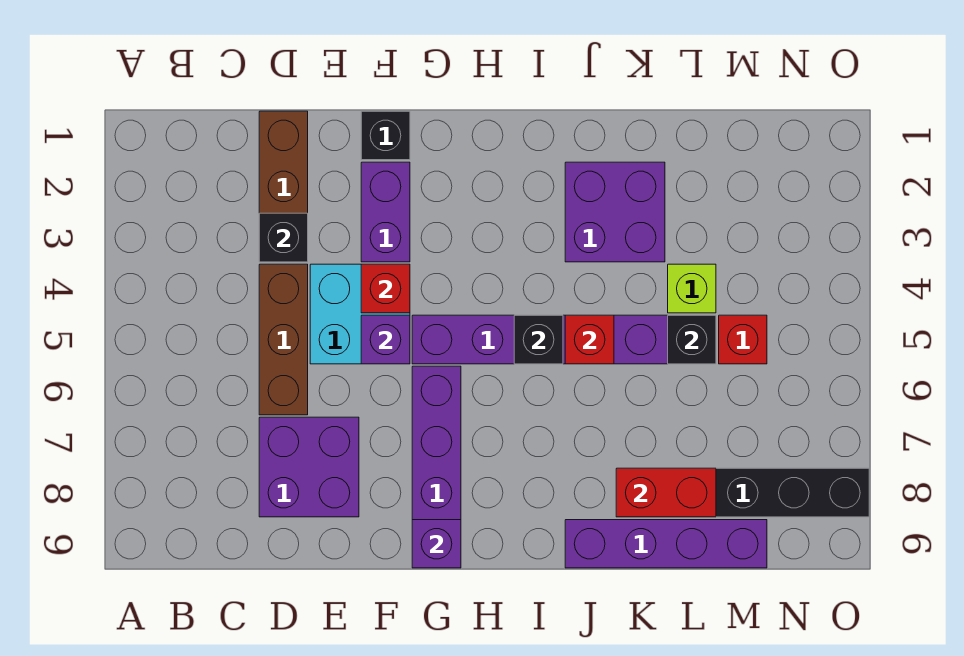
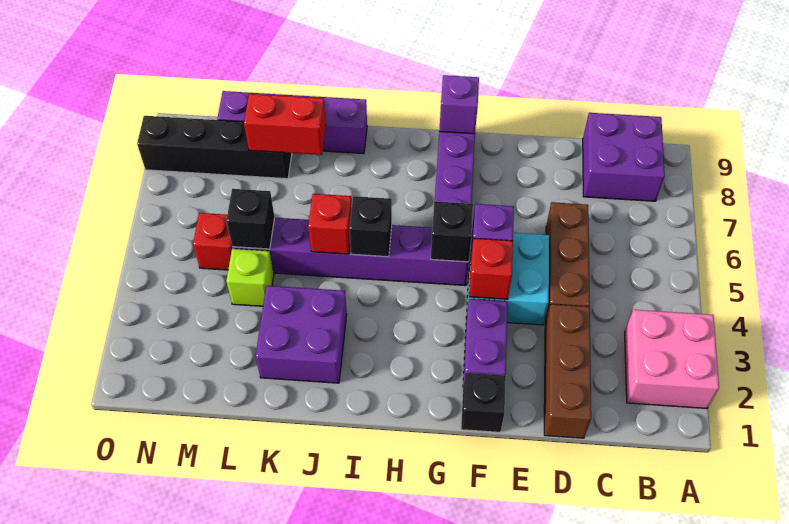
none -> pink 2x2 brick [625,310,719,408]
black 1x1 brick [259,213,308,262] -> black 1x1 brick moved to [431,201,473,262]
purple 2x2 brick [259,417,359,517] -> purple 2x2 brick moved to [583,113,665,201]

